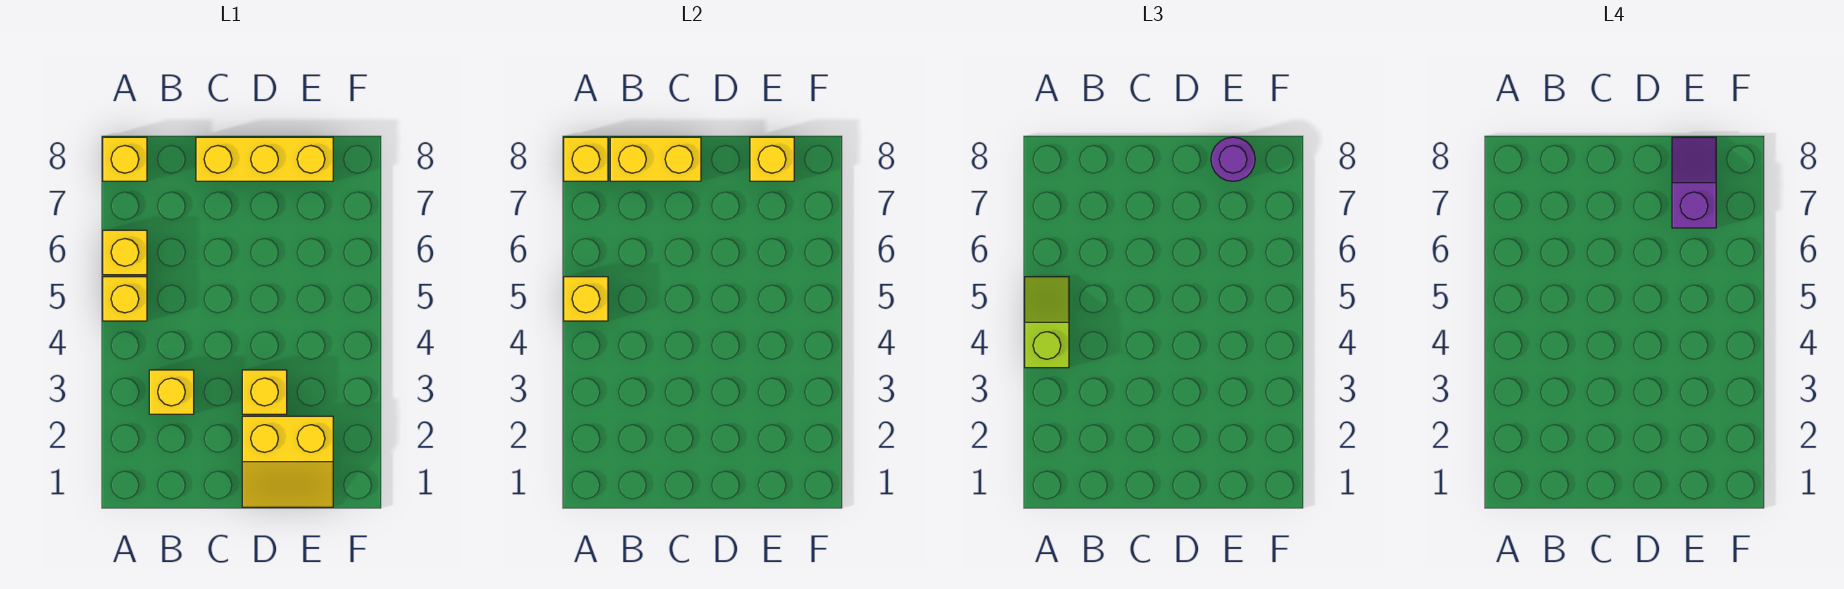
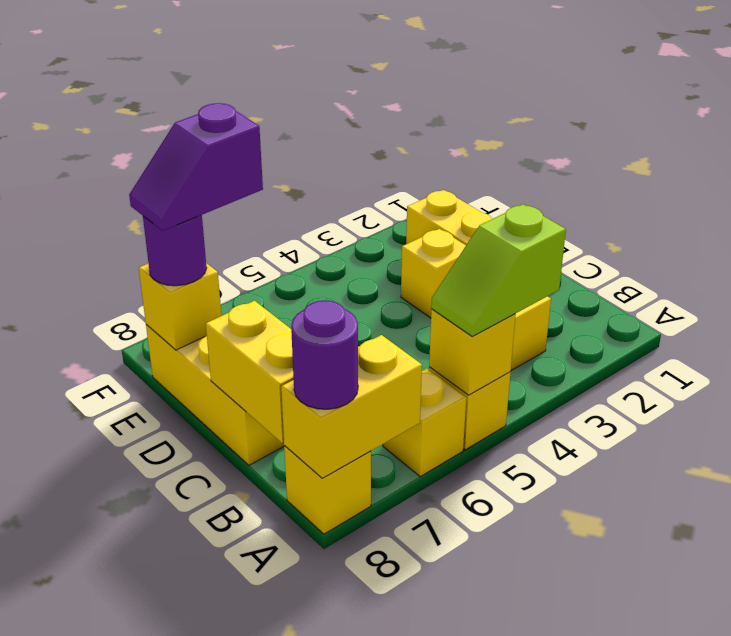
yellow 1x1 brick [564,137,608,181] -> yellow 1x2 brick [281,335,422,478]
none -> purple 1x1 round brick [291,300,358,409]

